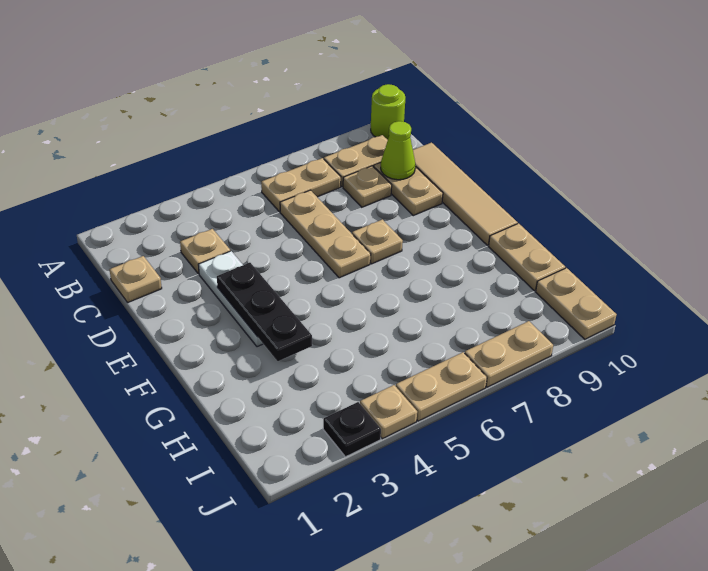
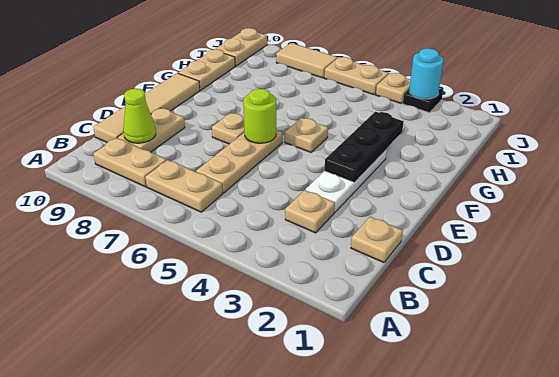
lime 1x1 round brick [371,84,405,140] -> lime 1x1 round brick moved to [243,89,276,143]
tan 1x1 plate [343,166,392,207] -> tan 1x1 plate moved to [285,118,328,152]
none -> cyan 1x1 round brick [409,48,443,99]
tan 1x2 plate [465,321,553,387] -> tan 1x2 tile [276,43,338,78]

